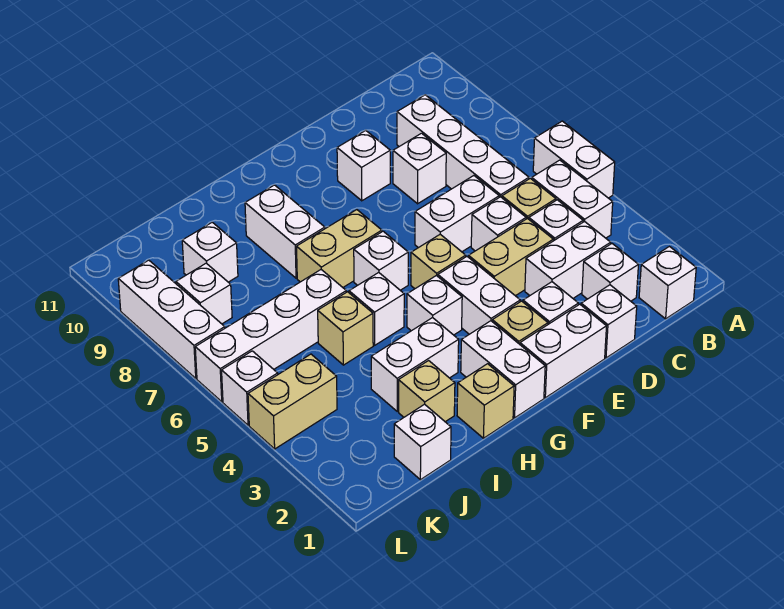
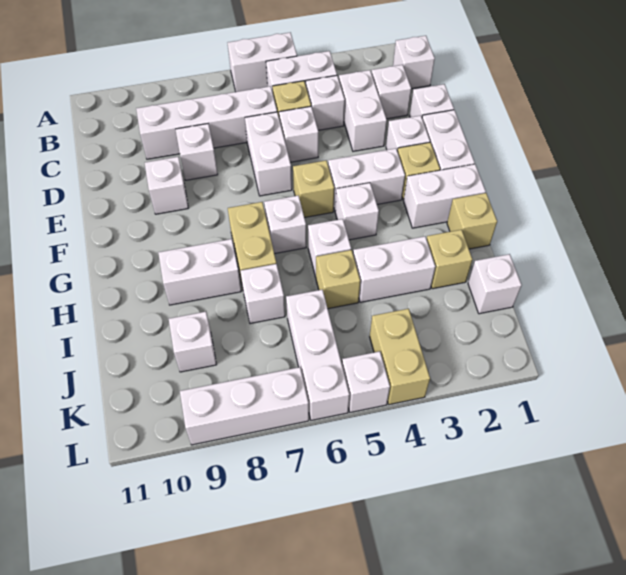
tan 1x2 brick [469,218,553,296] -> none
white 1x2 brick [371,318,459,411] -> white 1x2 brick turned to [353,236,435,302]
white 1x4 brick [195,270,346,402] -> white 1x3 brick [286,290,349,420]
white 1x1 brick [176,263,232,324] -> white 1x1 brick moved to [240,264,285,324]

